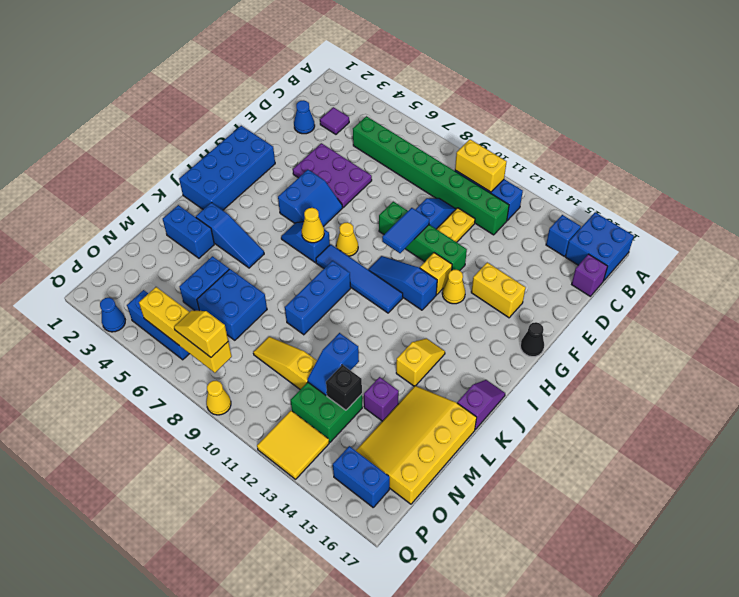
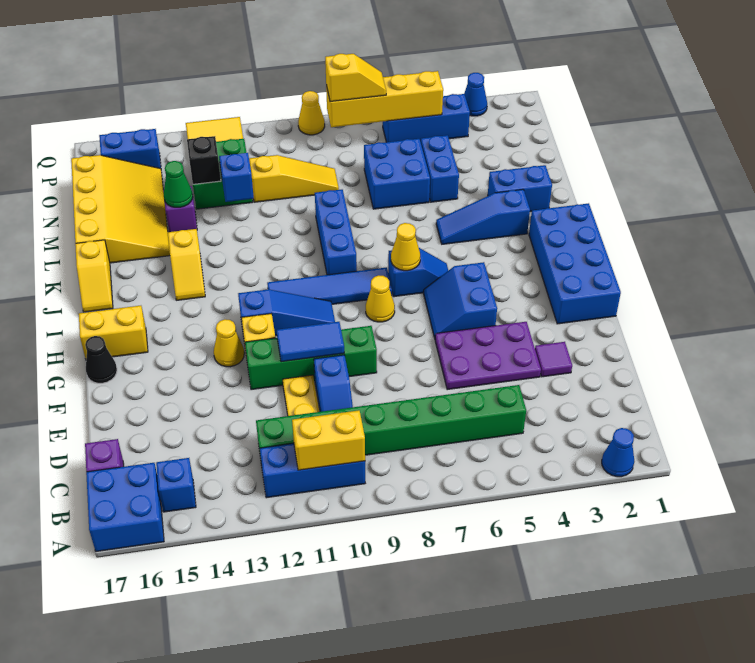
purple 1x1 tile [320,107,349,134] -> purple 1x1 tile moved to [535,342,572,377]
blue 1x1 cone [294,100,315,134] -> blue 1x1 cone moved to [602,428,634,477]
blue 1x2 tile [382,208,429,253] -> blue 1x2 tile turned to [277,322,344,362]
yellow 1x2 brick [471,262,526,318] -> yellow 1x2 brick moved to [79,306,148,359]
purple 1x2 slope [457,380,505,430] -> yellow 1x2 slope [75,240,113,312]
none -> green 1x1 cone [164,161,193,207]

